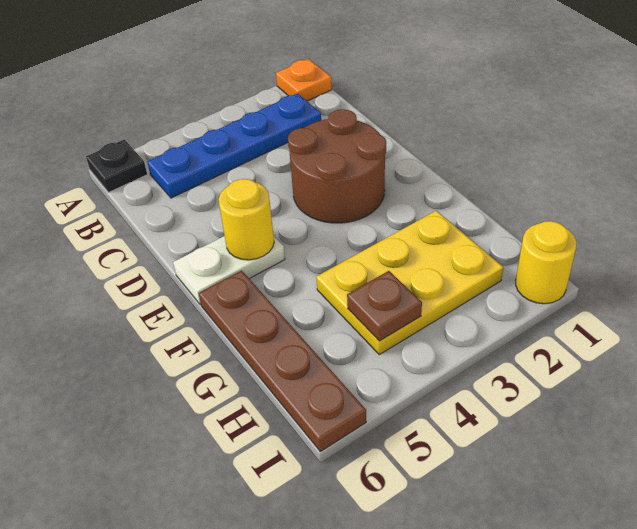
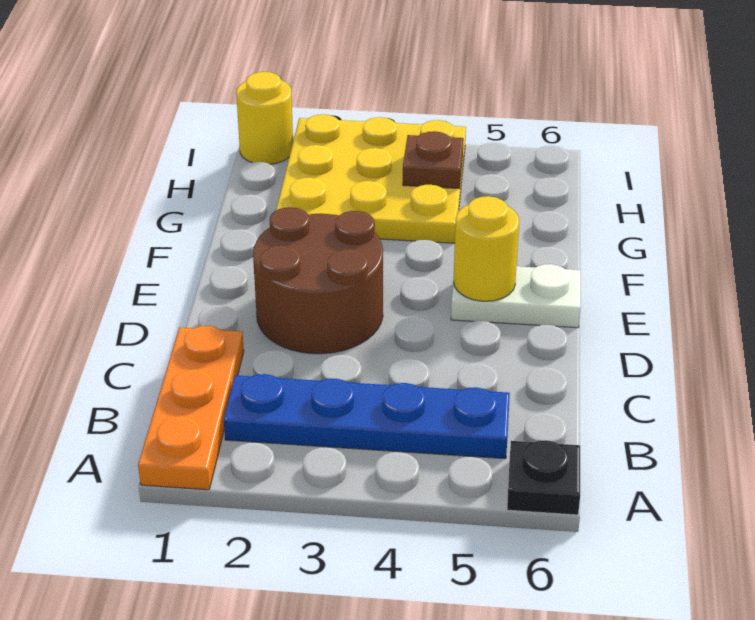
orange 1x1 plate [276,59,332,101] -> orange 1x3 plate [138,326,244,490]
brown 1x4 plate [199,270,366,451] -> none
yellow 2x3 plate [316,211,503,355] -> yellow 3x3 plate [276,114,466,243]

